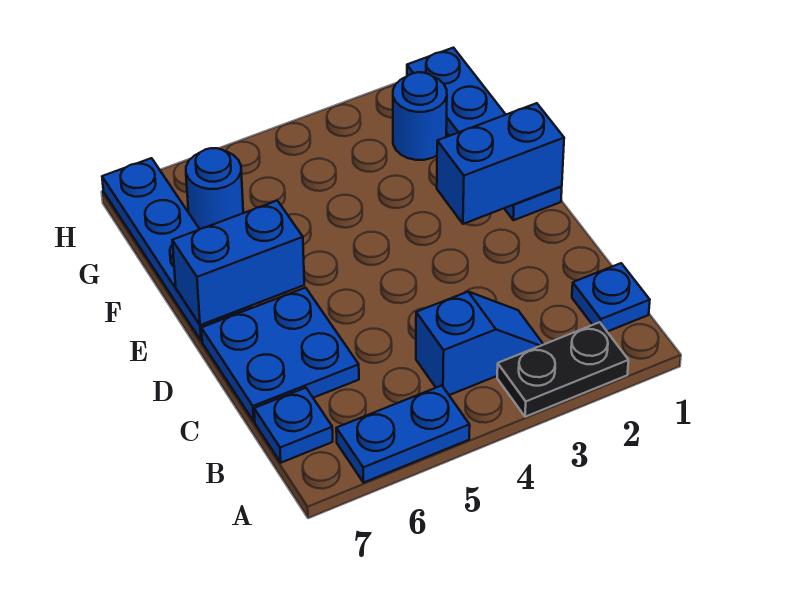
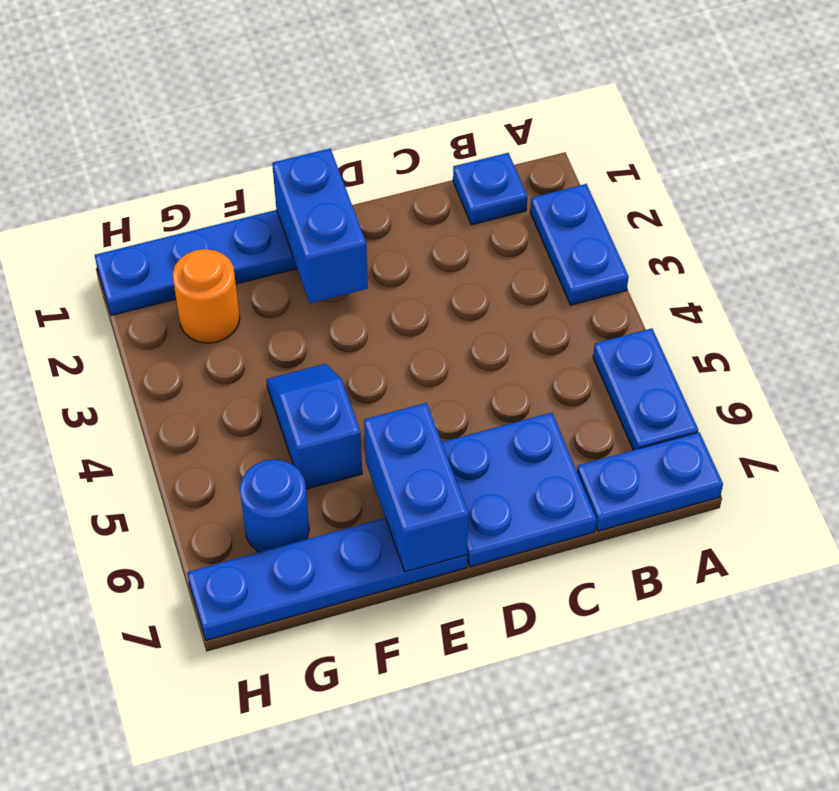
black 1x2 plate [497,322,629,417] -> blue 1x2 plate [530,184,629,305]
blue 1x2 slope [416,292,544,395] -> blue 1x2 slope moved to [266,364,362,489]
blue 1x1 plate [254,388,333,463] -> blue 1x2 plate [577,432,723,531]
blue 1x1 round brick [393,72,447,160] -> orange 1x1 round brick [173,249,240,343]

